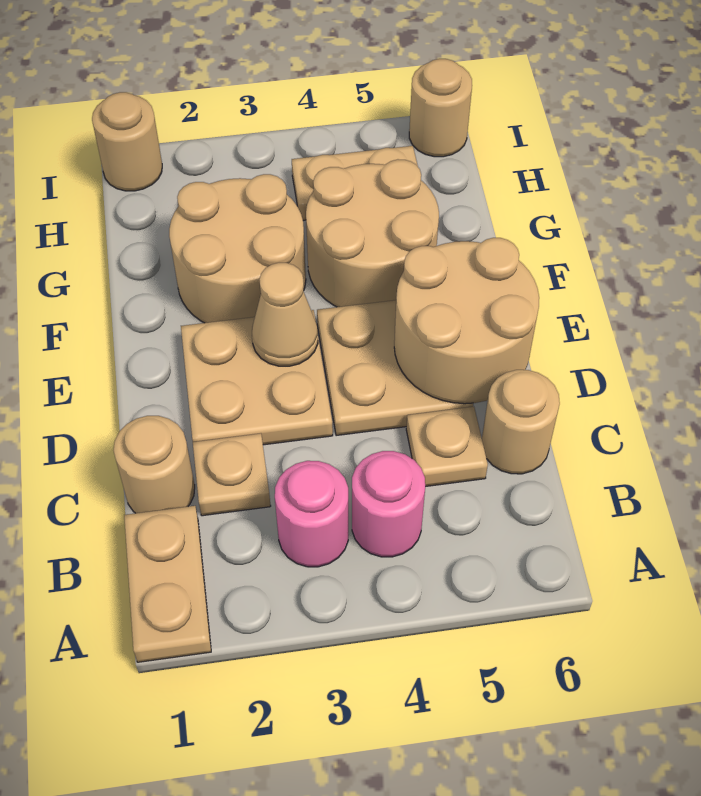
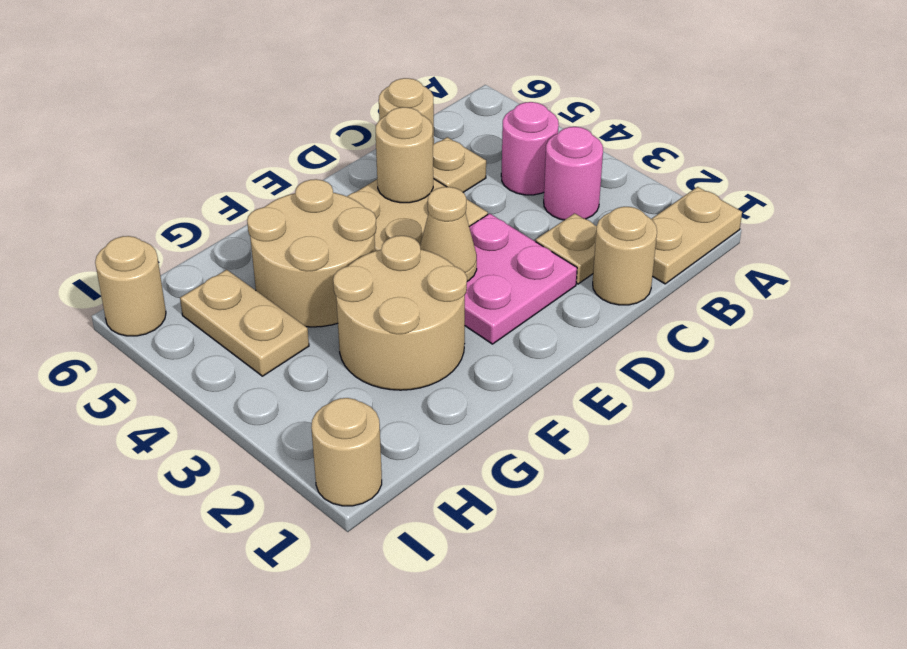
tan 2x2 plate [181,310,333,445] -> pink 2x2 plate [465,214,577,344]
tan 2x2 round brick [394,238,539,404] -> tan 1x1 round brick [376,107,433,203]

